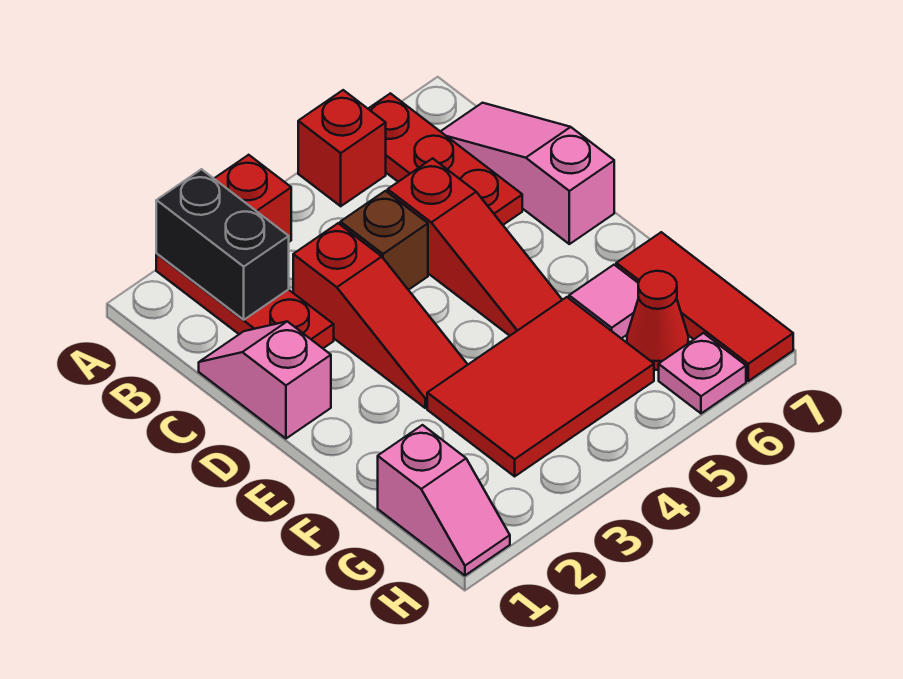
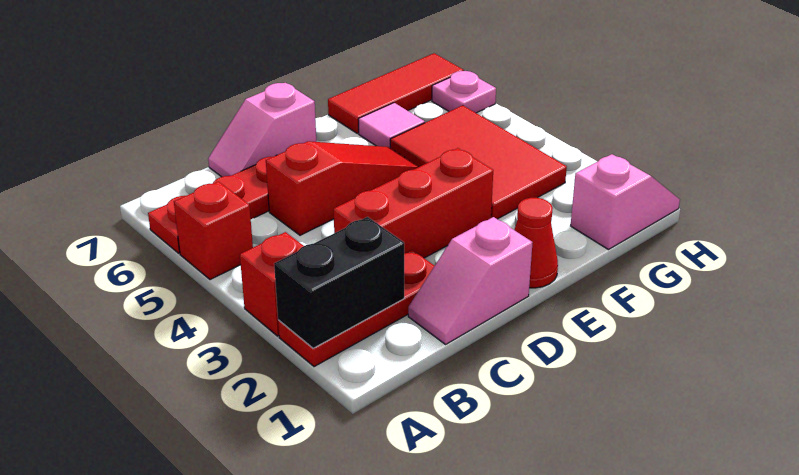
pink 1x3 slope [440,103,614,244] -> pink 1x2 slope [208,83,316,177]
red 1x3 slope [293,223,468,408] -> red 1x3 brick [334,148,493,258]
brown 1x1 brick [340,191,428,290] -> none
red 1x1 cone [627,271,688,370] -> red 1x1 cone moved to [514,198,558,288]

